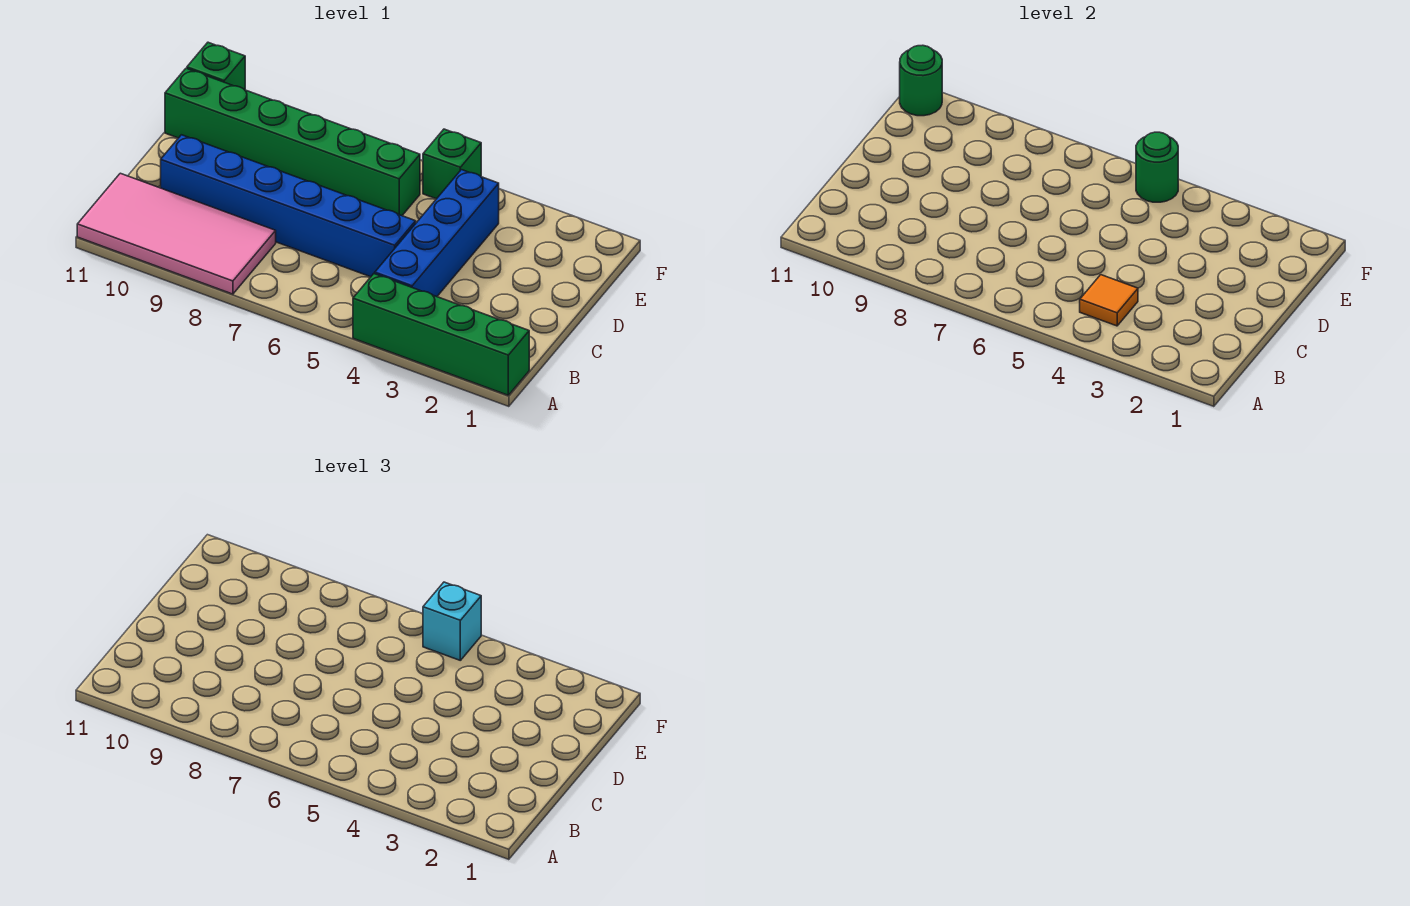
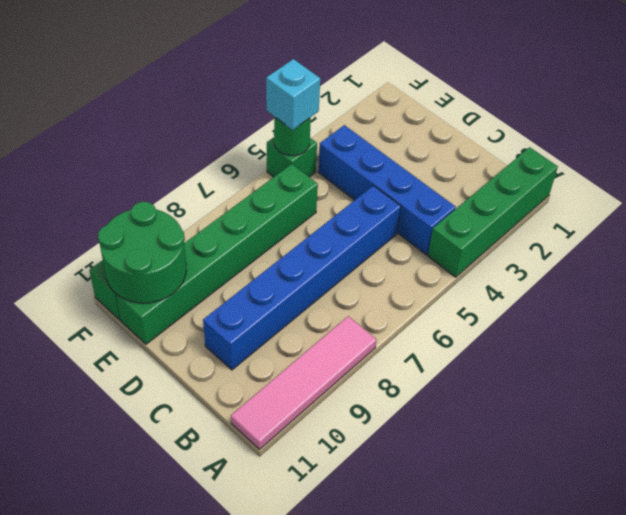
pink 2x4 tile [77,173,276,294] -> pink 1x4 tile [231,316,376,449]
orange 1x1 tile [1080,275,1138,326] -> none
green 1x1 round brick [900,45,942,116] -> green 2x2 round brick [98,202,186,303]

